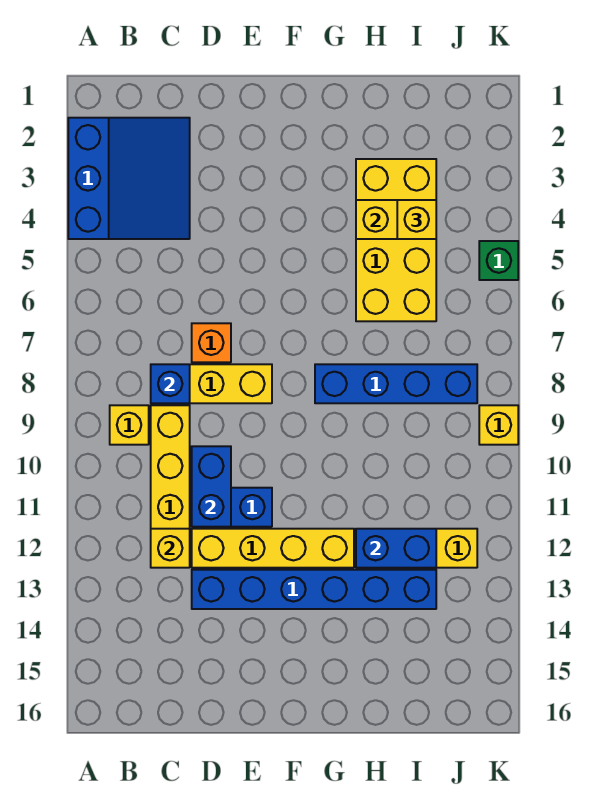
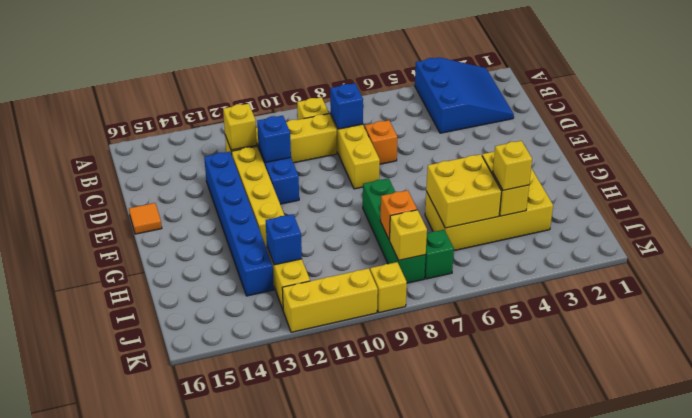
blue 3x3 slope [68,118,190,239] -> blue 3x3 slope turned to [415,57,514,133]
blue 1x2 brick [192,446,231,527] -> blue 1x1 brick [257,116,291,163]
none -> orange 1x1 tile [129,203,162,234]
blue 1x4 brick [315,364,477,403] -> green 1x4 brick [363,178,426,283]
none -> yellow 2x2 brick [426,154,502,228]
blue 1x2 brick [356,529,436,568] -> blue 1x1 brick [266,214,302,265]
none -> orange 1x1 brick [380,190,417,240]
none -> yellow 1x1 brick [390,210,427,260]
green 1x1 brick [479,241,518,280] -> green 1x1 brick moved to [425,230,454,279]
none -> yellow 1x3 brick [282,268,378,332]

